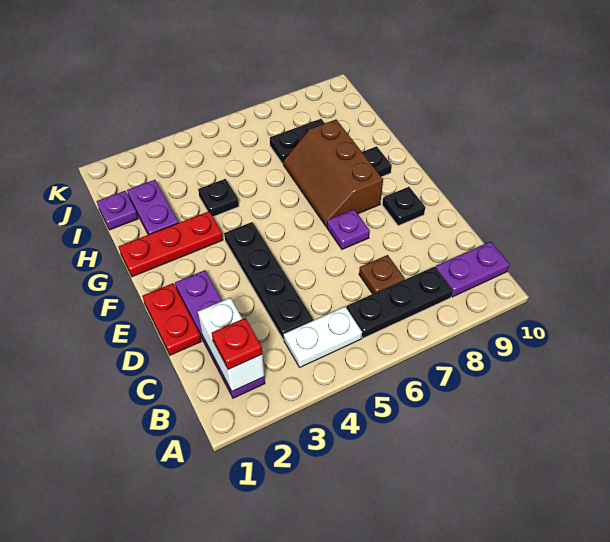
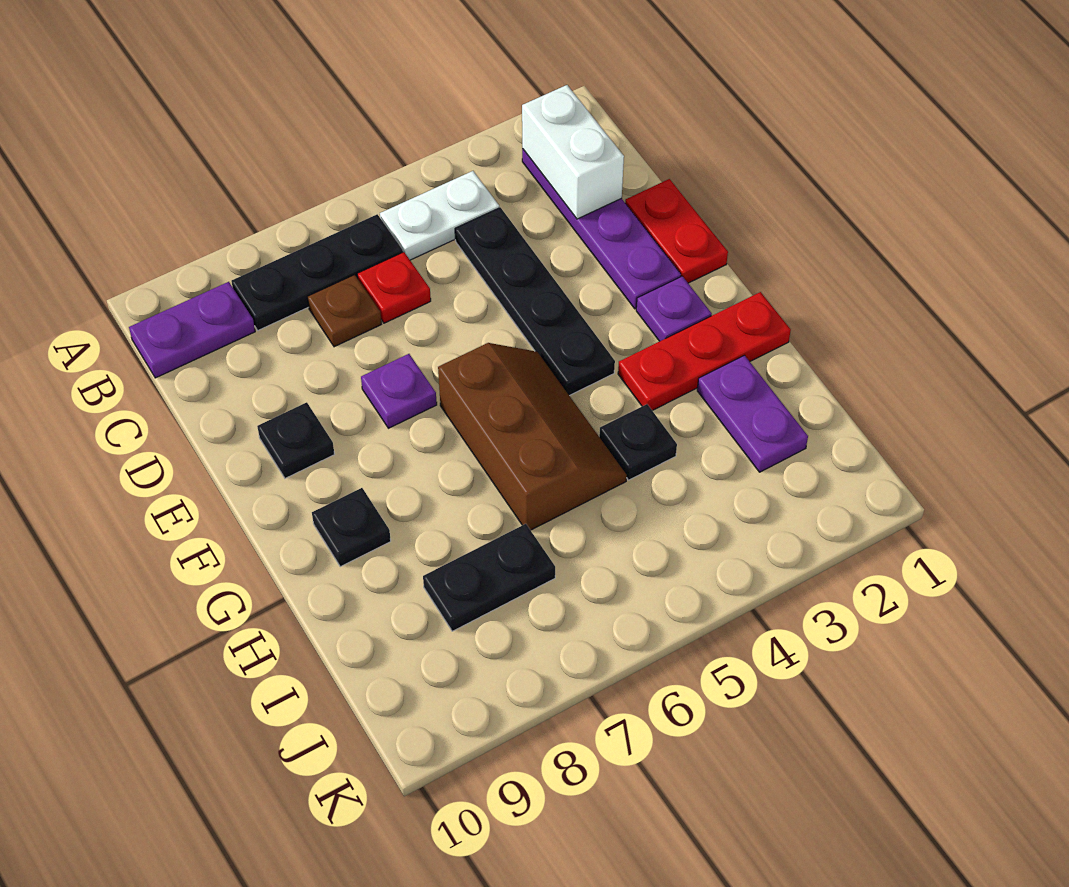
red 1x1 plate [212,318,262,370] -> red 1x1 plate moved to [357,252,431,323]
brown 2x3 slope [283,120,383,227] -> brown 2x3 slope moved to [438,343,627,530]
purple 1x1 plate [97,191,138,230] -> purple 1x1 plate moved to [636,276,712,341]

